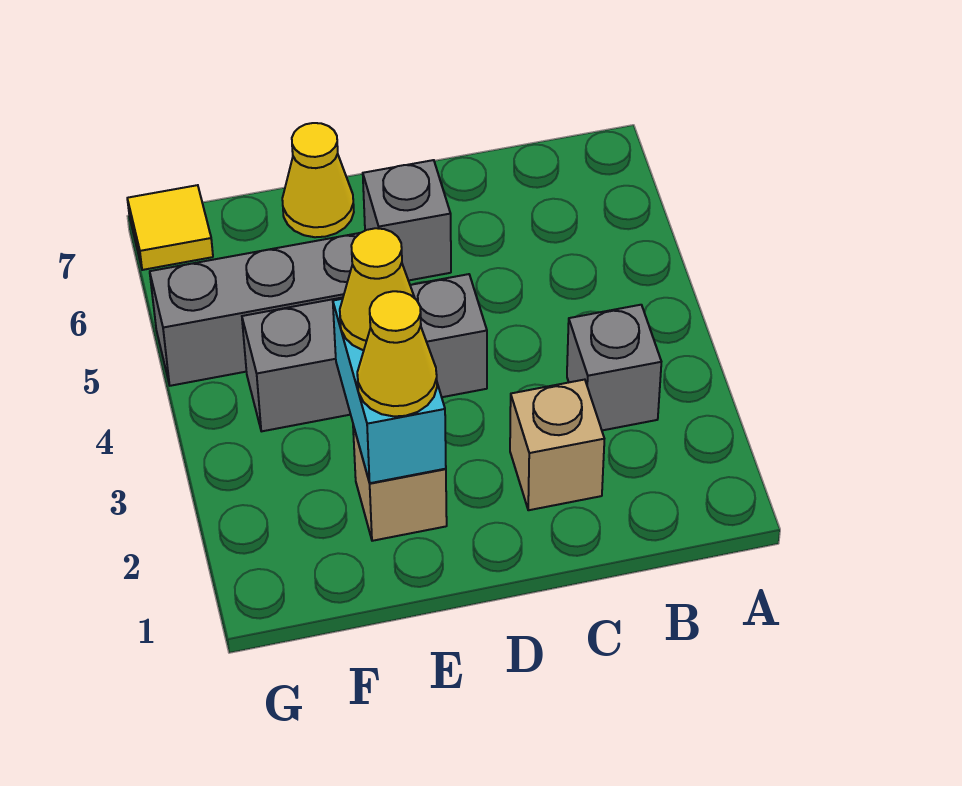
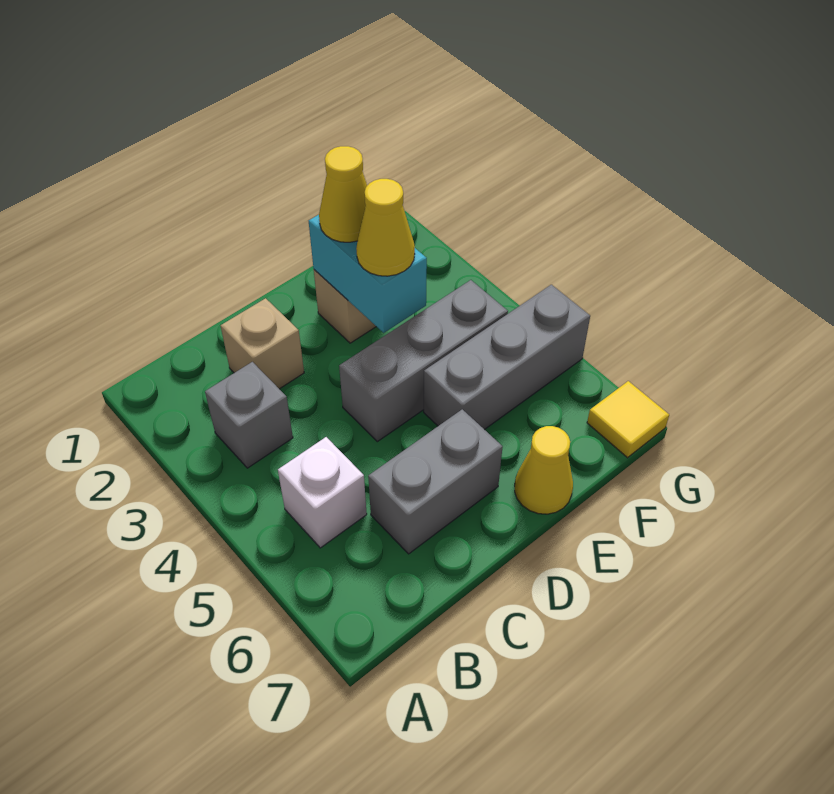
none -> white 1x1 brick [278,437,367,548]
grey 1x1 brick [363,160,451,281] -> grey 1x2 brick [368,409,503,554]

